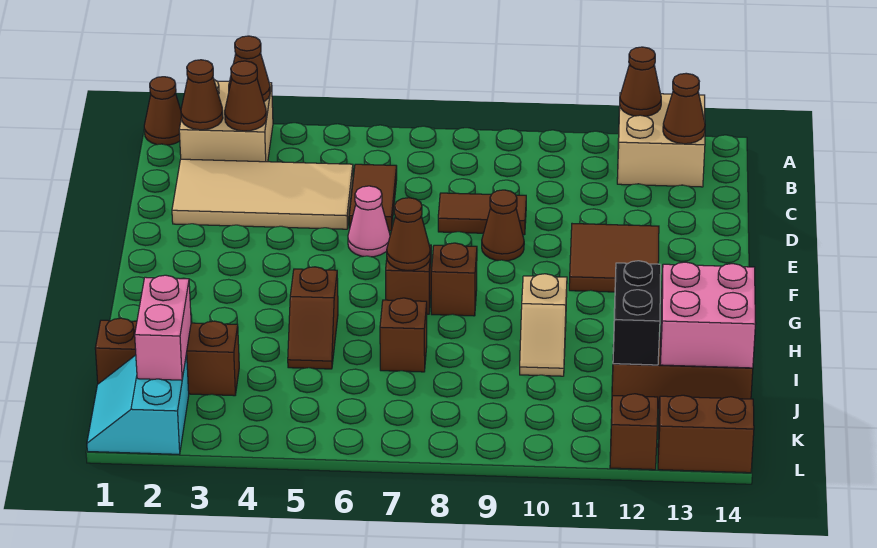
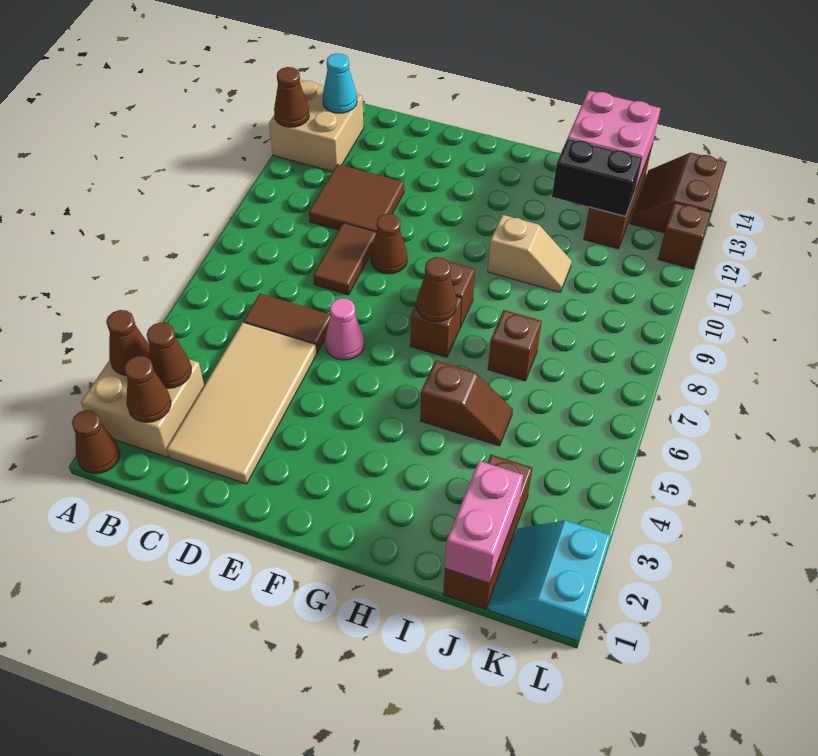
brown 1x1 cone [663,73,705,144] -> cyan 1x1 cone [322,53,357,113]
brown 2x2 tile [569,224,659,292] -> brown 2x2 tile moved to [309,164,404,232]
pink 1x2 brick [135,275,191,380] -> pink 1x2 brick turned to [445,461,523,583]
cyan 2x2 slope [87,354,189,454] -> cyan 2x2 slope turned to [488,520,611,641]

